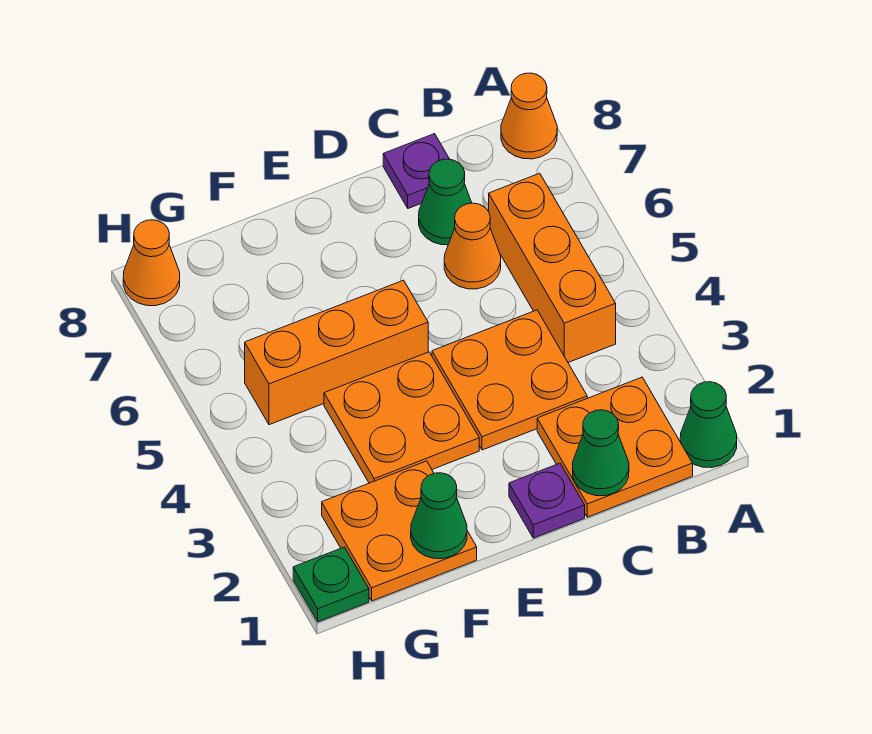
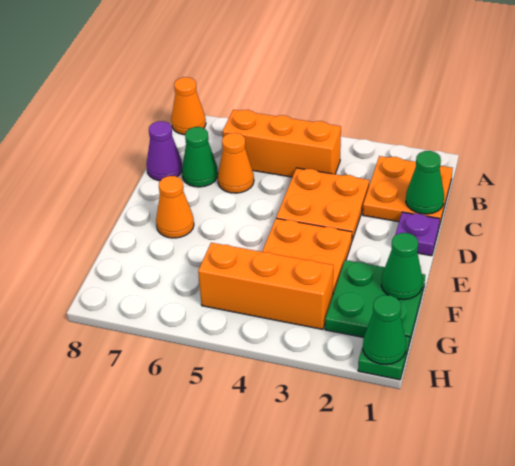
green 1x1 cone [680,382,737,468] -> green 1x1 cone moved to [363,295,406,365]
purple 1x1 plate [383,134,449,208] -> purple 1x1 cone [146,121,182,181]
orange 1x3 brick [245,280,428,425] -> orange 1x3 brick turned to [198,243,333,329]
orange 2x2 plate [322,461,477,601] -> green 2x2 plate [325,260,425,344]
orange 1x1 cone [123,220,180,306] -> orange 1x1 cone moved to [156,176,194,238]

